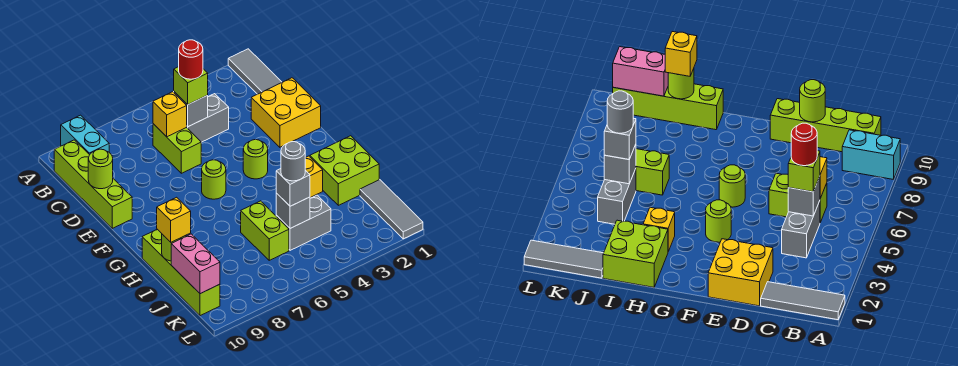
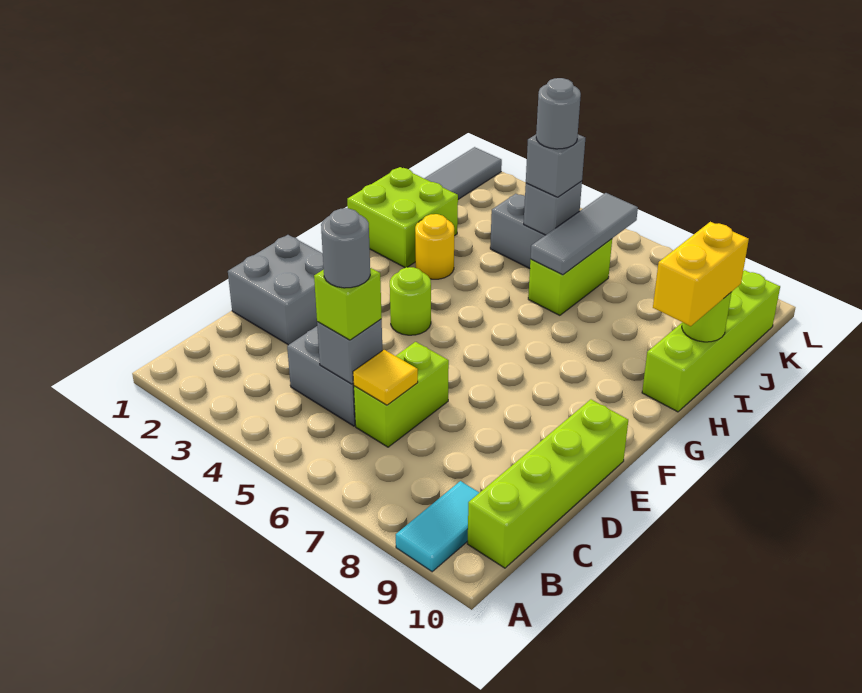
grey 1x3 tile [228,49,282,94] -> grey 1x3 tile moved to [530,193,638,275]
cyan 1x2 brick [61,115,109,155] -> cyan 1x2 tile [396,481,479,572]
red 1x1 round brick [179,40,203,79] -> grey 1x1 round brick [321,208,370,288]
yellow 1x1 brick [153,92,187,137] -> yellow 1x1 tile [353,350,418,405]
yellow 2x2 brick [251,78,321,147] -> grey 2x2 brick [228,235,324,345]
lime 1x1 round brick [88,149,113,189] -> none
lime 1x1 round brick [202,160,226,199] -> none
yellow 1x1 brick [305,156,323,198] -> yellow 1x1 round brick [415,214,454,279]
yellow 1x1 brick [157,197,191,242] -> yellow 1x2 brick [653,222,749,326]
pink 1x2 brick [171,234,220,294] -> none

